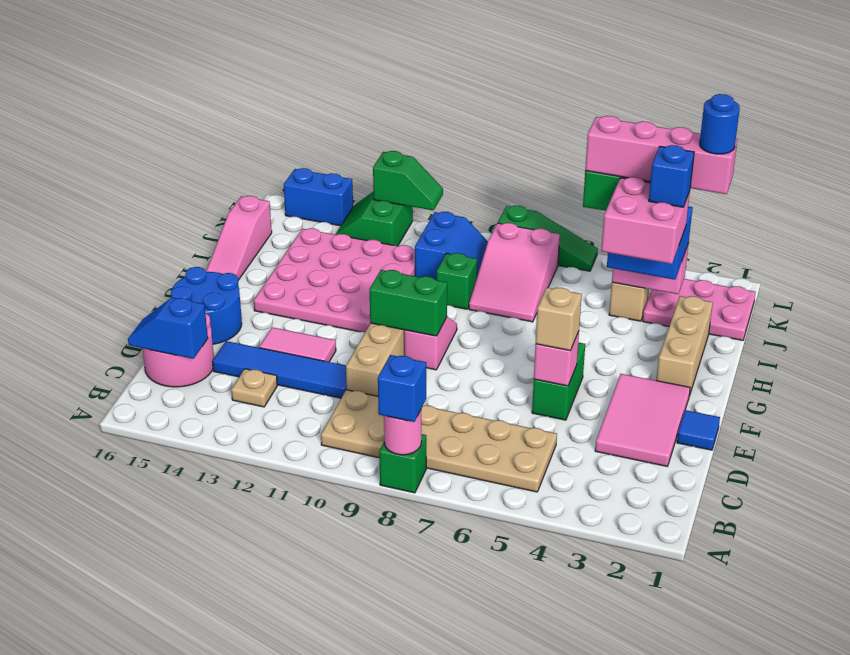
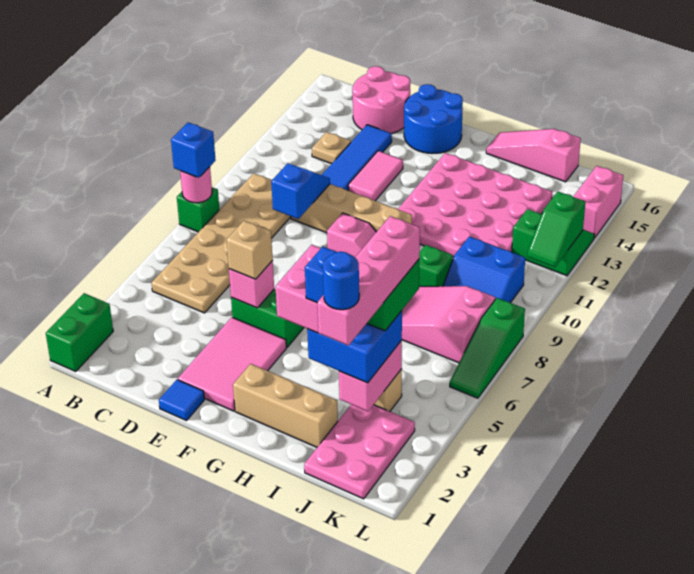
blue 1x2 slope [128,298,208,359] -> blue 1x2 slope moved to [271,163,330,219]
pink 2x3 tile [595,374,690,466] -> pink 2x3 tile turned to [178,317,286,411]
green 1x2 brick [370,270,447,336] -> green 1x2 brick moved to [46,293,113,371]
blue 1x2 brick [284,168,353,226] -> pink 1x2 brick [573,166,623,238]

